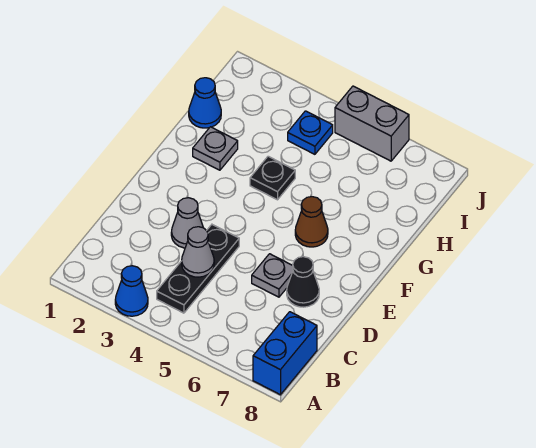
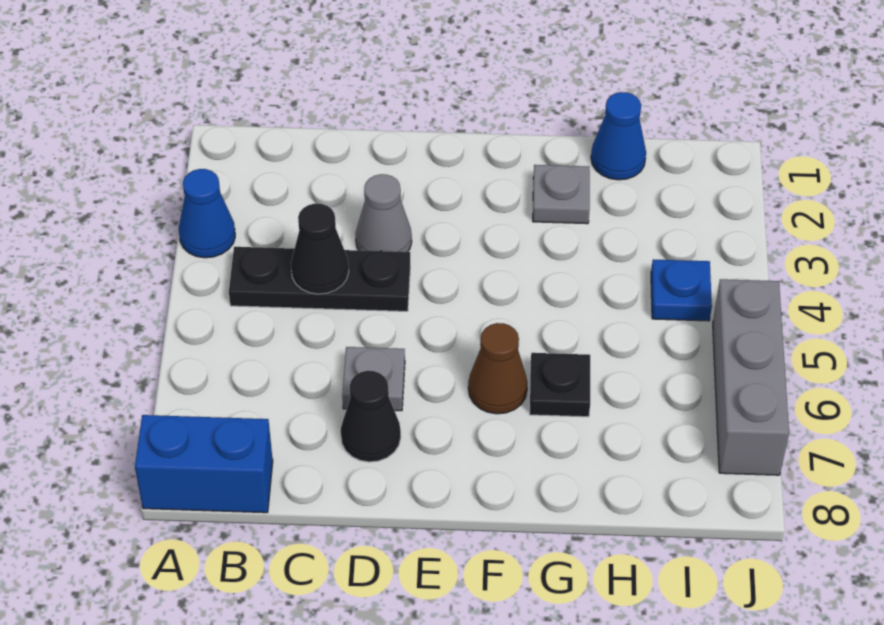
grey 1x1 cone [182,227,214,277] -> black 1x1 cone [291,204,349,294]
black 1x1 plate [250,156,295,200] -> black 1x1 plate moved to [530,353,590,417]
grey 1x2 brick [335,86,409,161] -> grey 1x3 brick [713,279,789,475]

